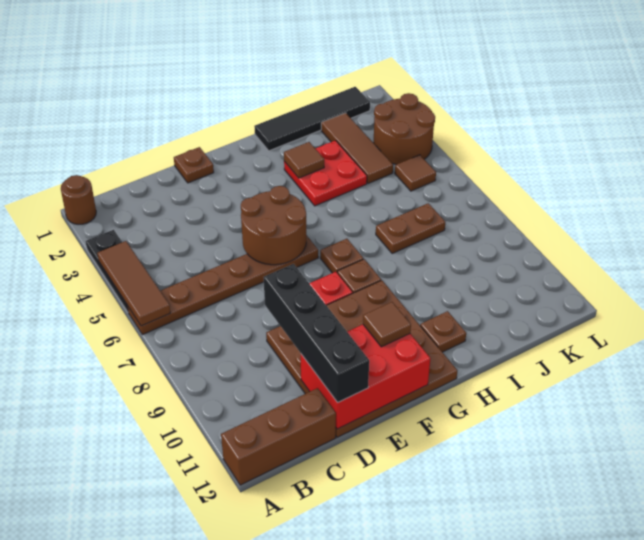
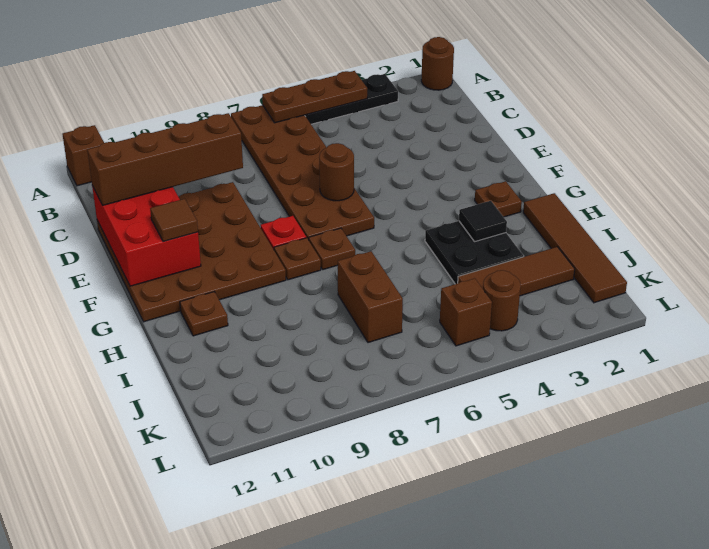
brown 1x3 tile [97,241,171,326] -> brown 1x3 plate [262,71,367,123]
brown 1x6 plate [127,235,318,335] -> brown 2x6 plate [231,105,374,240]
brown 1x3 brick [221,388,336,485] -> brown 1x1 brick [62,125,104,186]
black 1x4 brick [264,264,369,402] -> brown 1x4 brick [87,113,243,205]
brown 1x1 plate [174,147,214,183] -> brown 1x1 plate moved to [475,181,522,217]
brown 2x2 round brick [241,186,306,265] -> brown 1x1 round brick [319,143,354,201]
black 1x4 tile [254,87,370,151] -> brown 1x4 tile [523,193,627,303]
red 2x2 plate [284,140,367,206] -> black 2x2 plate [425,221,523,284]
brown 1x1 tile [284,142,324,178] -> black 1x1 tile [459,201,507,241]
brown 1x2 plate [376,203,445,254] -> brown 1x2 brick [338,251,403,343]
brown 2x2 round brick [374,93,435,164] -> brown 1x1 round brick [483,270,521,331]
brown 1x1 tile [395,155,436,191] -> brown 1x1 brick [440,278,492,346]

